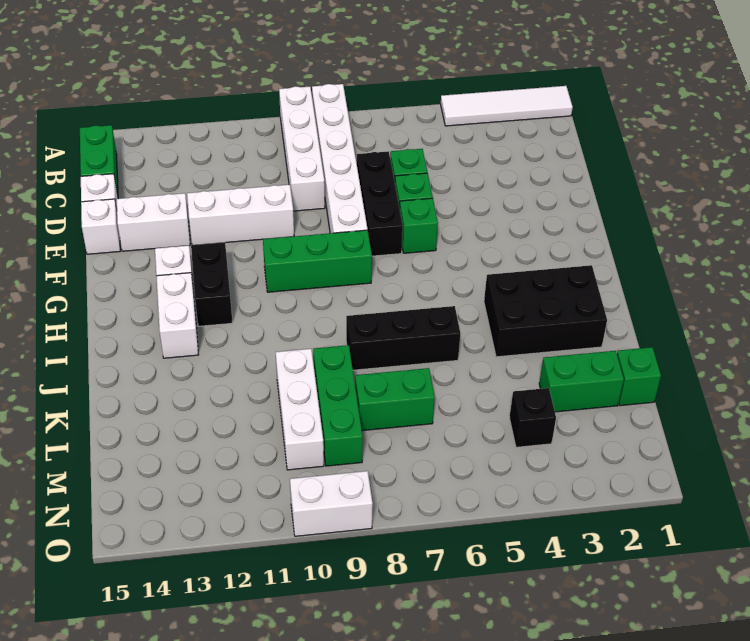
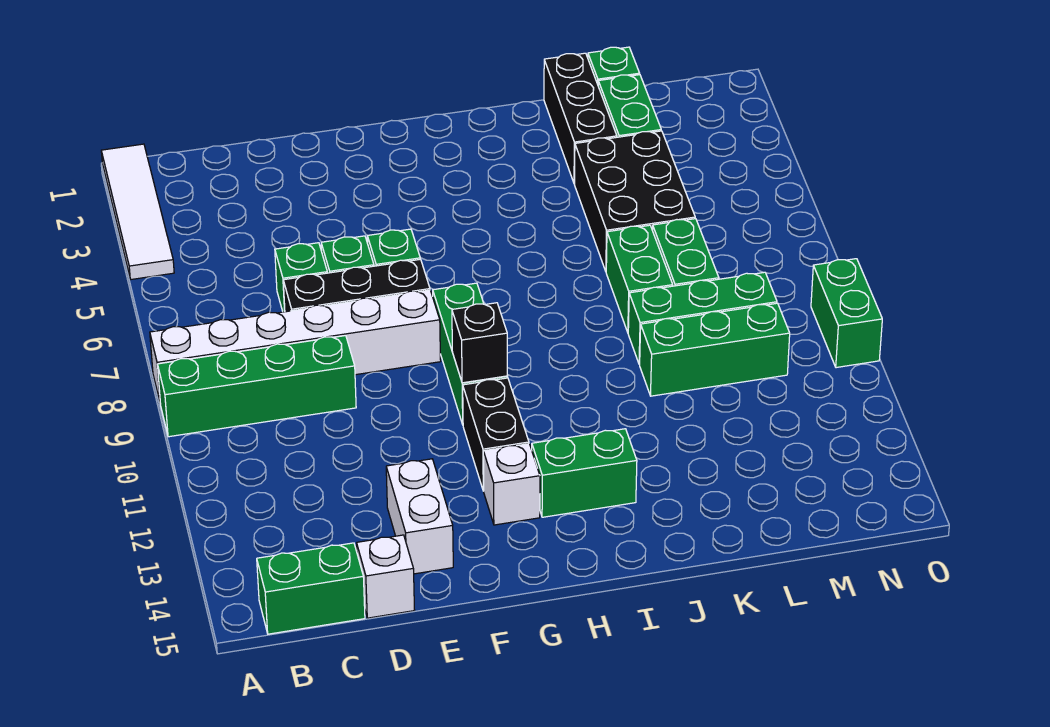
white 1x4 brick [279,86,325,211] -> green 1x4 brick [157,336,356,437]
white 1x3 brick [187,185,294,245] -> none
white 1x1 brick [81,199,120,254] -> none
black 1x2 brick [191,242,233,326] -> black 1x2 brick turned to [463,378,529,491]
white 1x2 brick [156,273,198,358] -> green 1x2 brick [532,429,637,517]
black 2x3 brick [484,265,607,357] -> black 2x3 brick moved to [575,131,695,271]
black 1x3 brick [346,306,460,370] -> black 1x3 brick moved to [544,53,617,184]
none -> green 1x2 brick [606,225,673,332]
white 1x3 brick [276,349,324,470] -> green 1x3 brick [640,303,790,396]
black 1x1 brick [509,388,556,447] -> black 1x1 brick moved to [452,303,508,383]
white 1x2 brick [290,471,373,536] -> green 1x2 brick [811,259,882,368]

